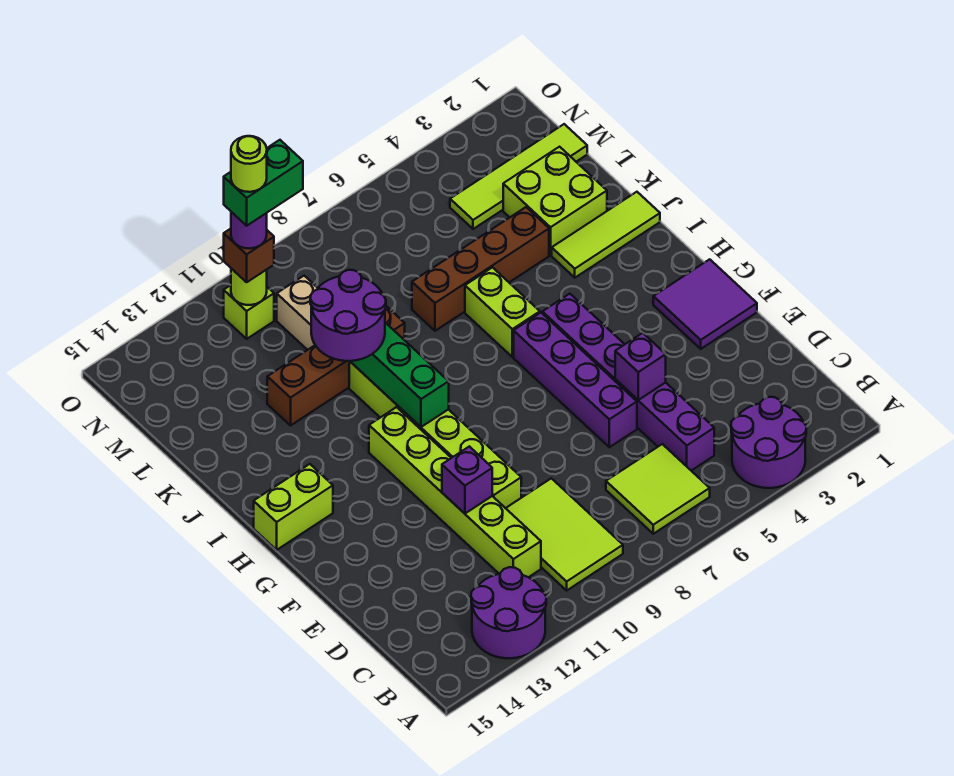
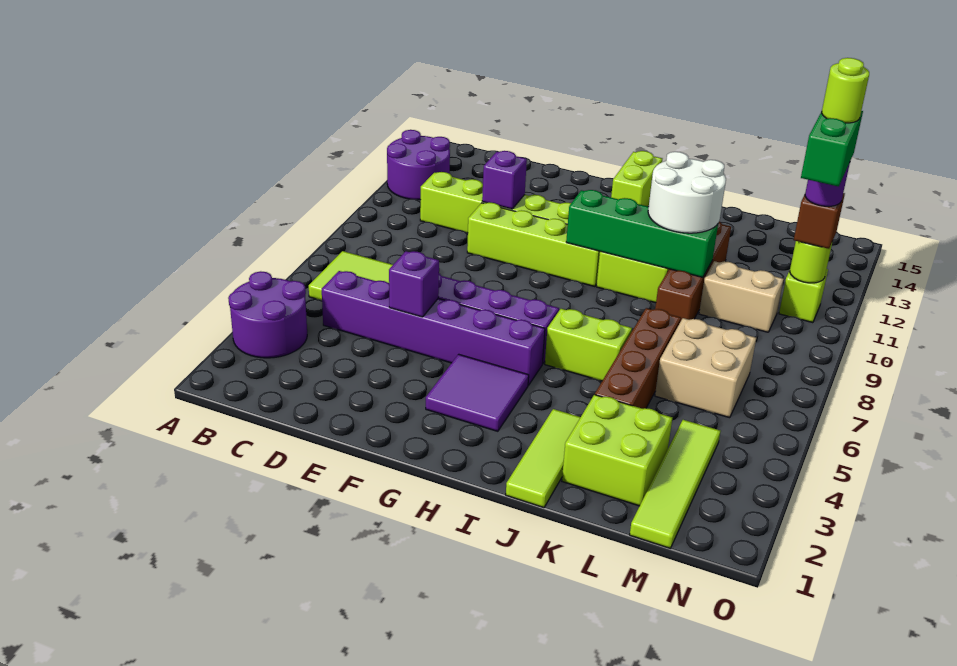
lime 2x3 tile [506,478,623,590] -> none
purple 2x2 tile [653,259,757,349] -> purple 2x2 tile moved to [426,354,529,431]
purple 2x2 round brick [310,270,386,361] -> white 2x2 round brick [648,152,726,233]
none -> tan 2x2 brick [655,318,756,418]

